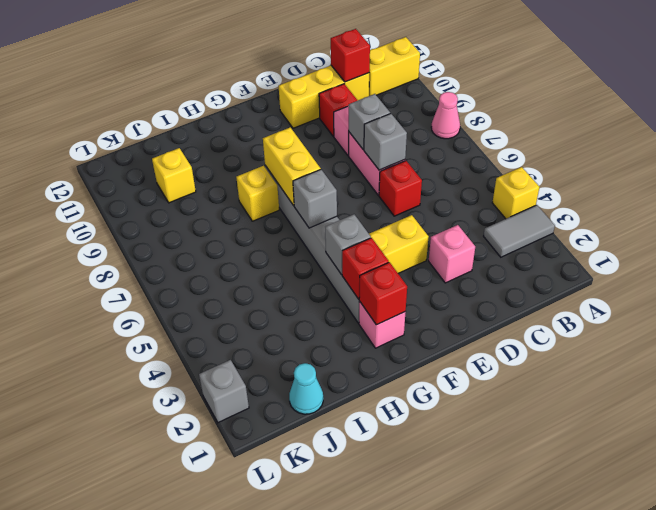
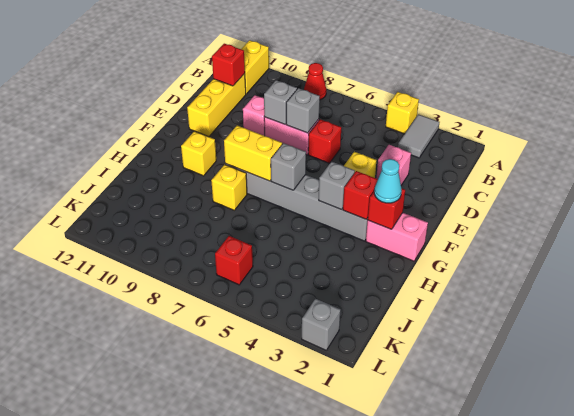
pink 1x1 cone [431,92,460,139] -> red 1x1 cone [304,63,326,100]
red 1x1 brick [319,84,358,136] -> red 1x1 brick moved to [215,236,253,285]
pink 1x1 brick [359,301,405,348] -> pink 1x2 brick [366,213,428,261]
cyan 1x1 cone [289,363,323,414] -> cyan 1x1 cone moved to [374,159,402,203]
yellow 1x1 brick [152,148,196,203] -> yellow 1x1 brick moved to [181,131,216,176]

